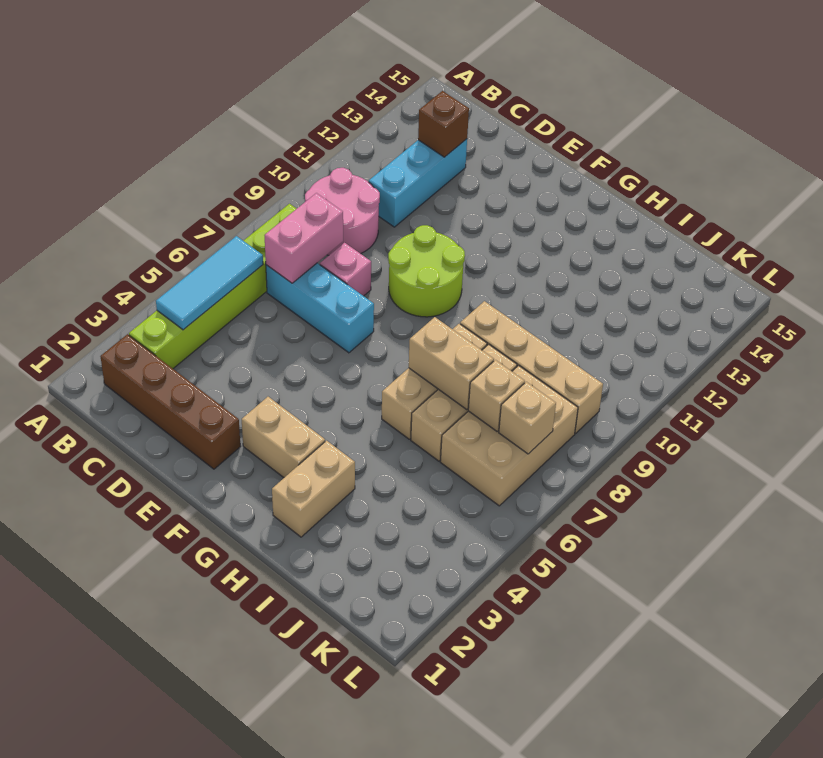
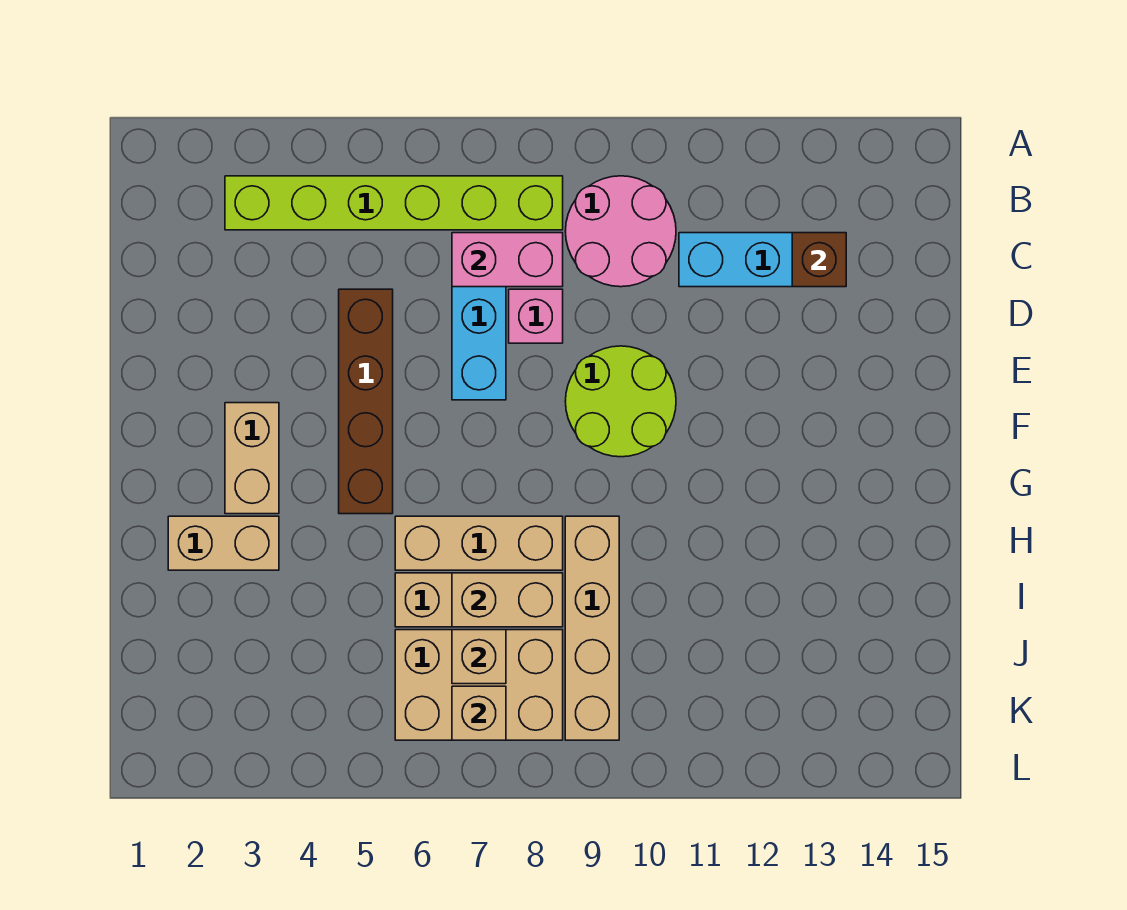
brown 1x4 brick [100,334,241,469] -> brown 1x4 brick moved to [339,289,393,514]
cyan 1x3 tile [156,236,263,330] -> none
tan 1x2 brick [409,317,494,410] -> tan 1x2 brick turned to [452,573,563,627]

